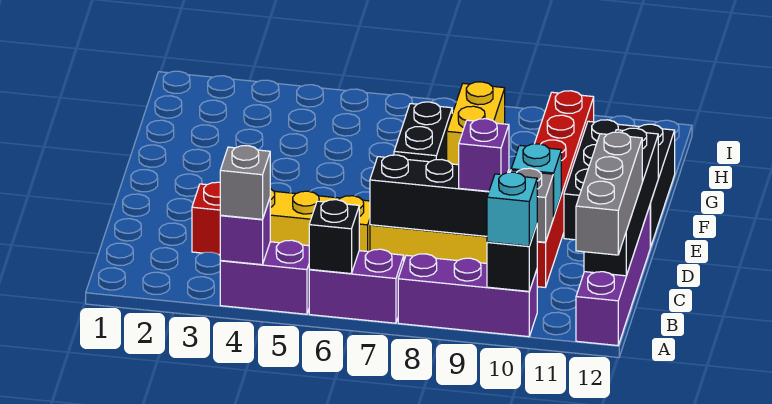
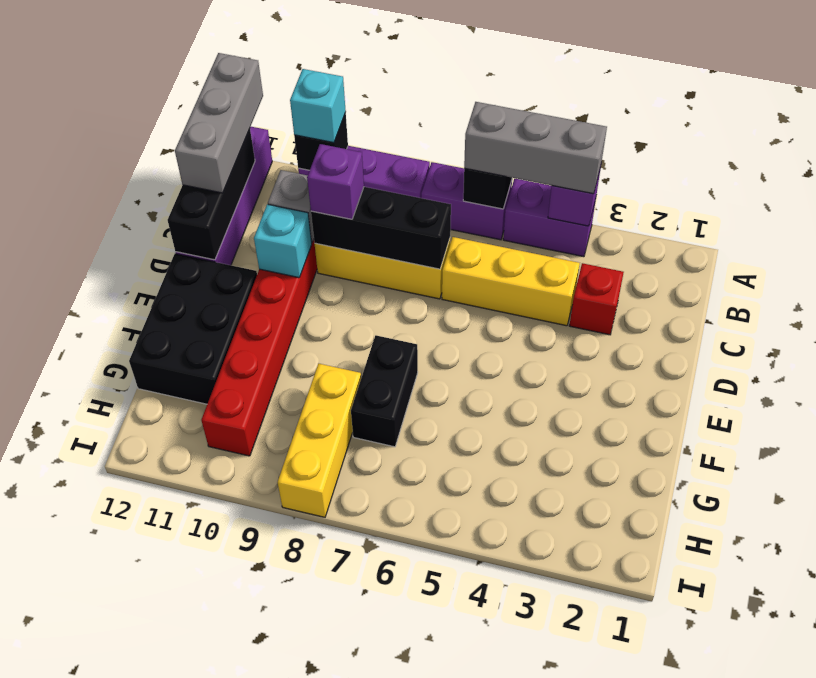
grey 1x1 brick [220,146,270,219] -> grey 1x3 brick [464,102,607,194]
black 1x4 brick [584,128,658,276] -> black 1x3 brick [168,129,255,260]
yellow 1x2 brick [447,82,505,165] -> yellow 1x3 brick [278,363,361,517]

